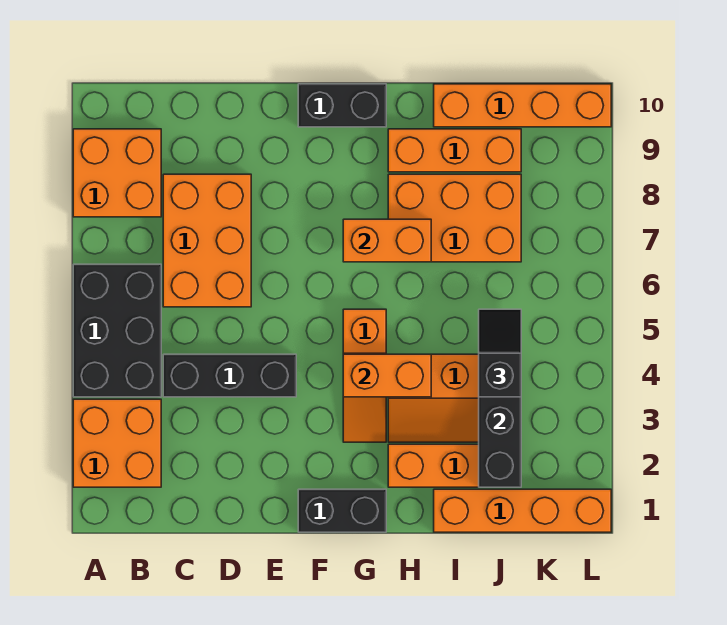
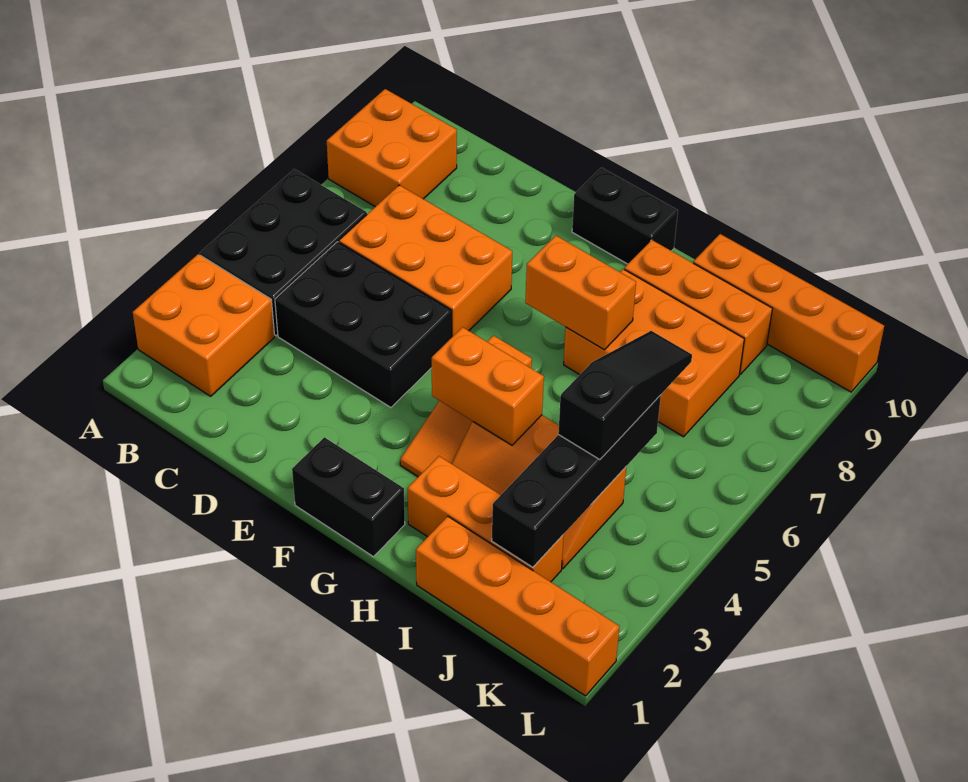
black 1x3 brick [163,354,296,397] -> black 2x3 brick [275,242,452,407]
orange 2x3 brick [163,174,251,307] -> orange 2x3 brick turned to [339,185,512,337]
black 1x2 slope [479,309,521,397] -> black 1x3 slope [558,331,692,460]

